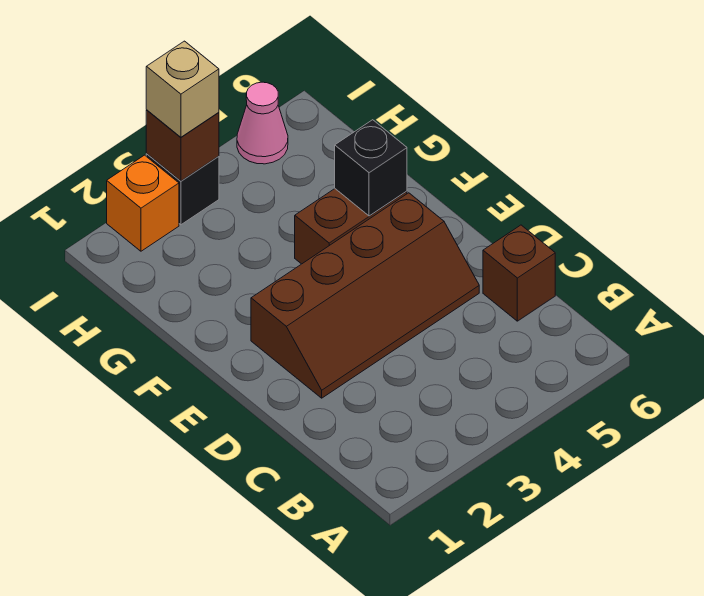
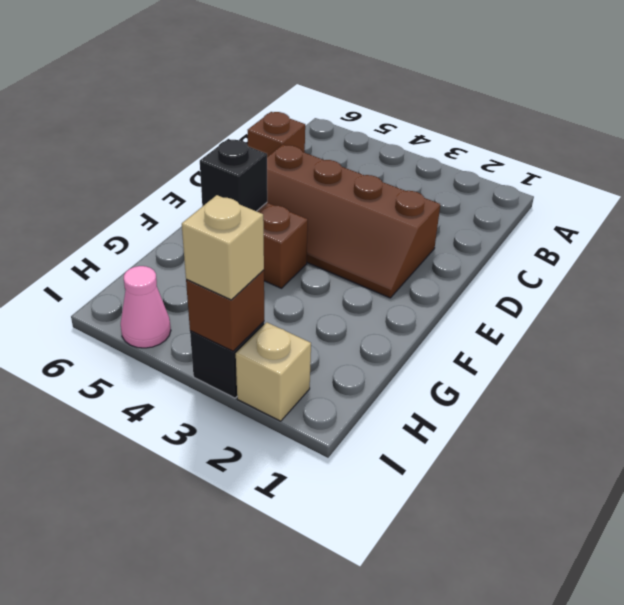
brown 2x4 slope [251,193,479,398] -> brown 2x4 slope turned to [267,145,440,298]
orange 1x1 brick [107,155,179,251] -> tan 1x1 brick [236,322,311,421]

